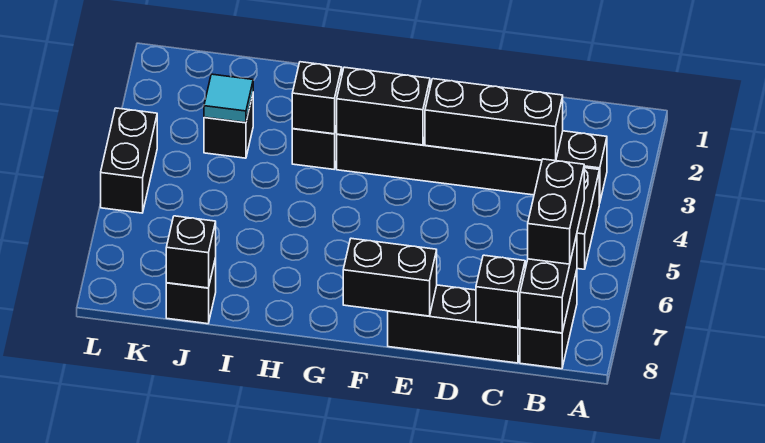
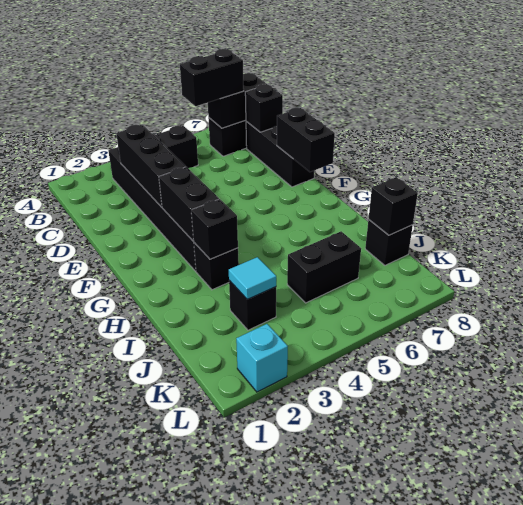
none -> cyan 1x1 brick [236,324,288,392]
black 1x2 brick [101,108,157,213] -> black 1x2 brick moved to [287,231,361,303]

